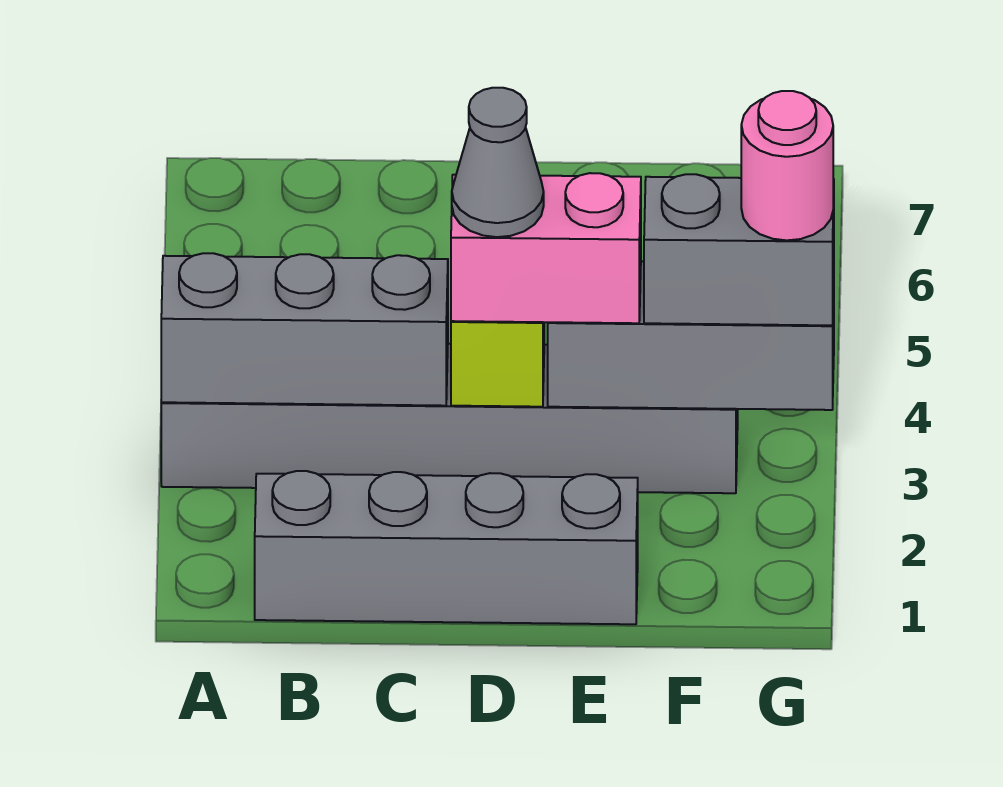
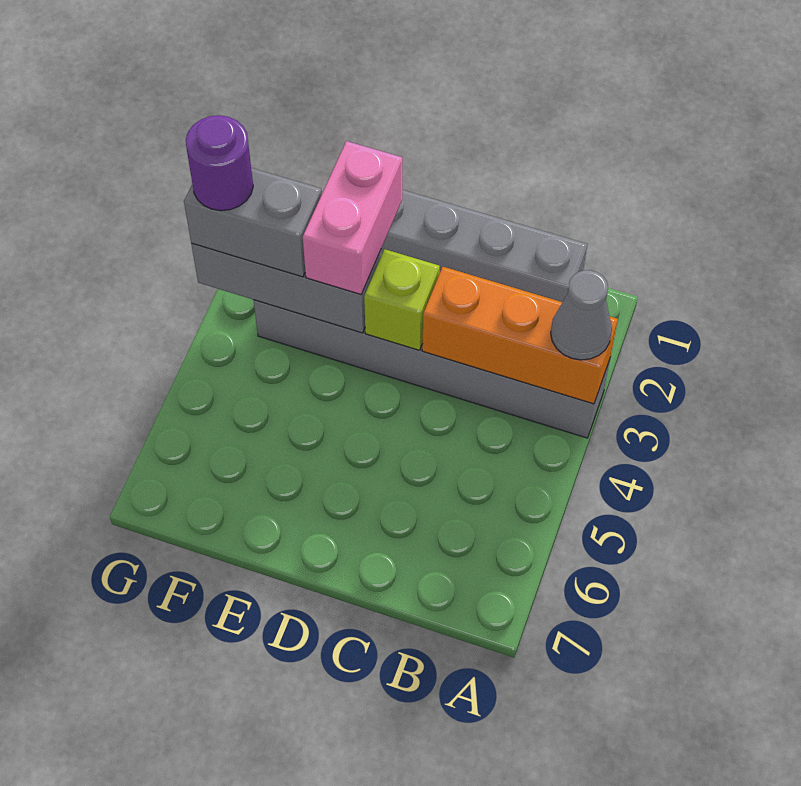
grey 1x3 brick [161,253,448,406] -> orange 1x3 brick [422,267,618,404]
pink 1x2 brick [451,173,641,323] -> pink 1x2 brick turned to [303,141,402,295]
grey 1x1 cone [452,88,544,237] -> grey 1x1 cone moved to [551,270,612,360]
pink 1x1 round brick [741,91,833,240] -> purple 1x1 round brick [186,115,253,211]

